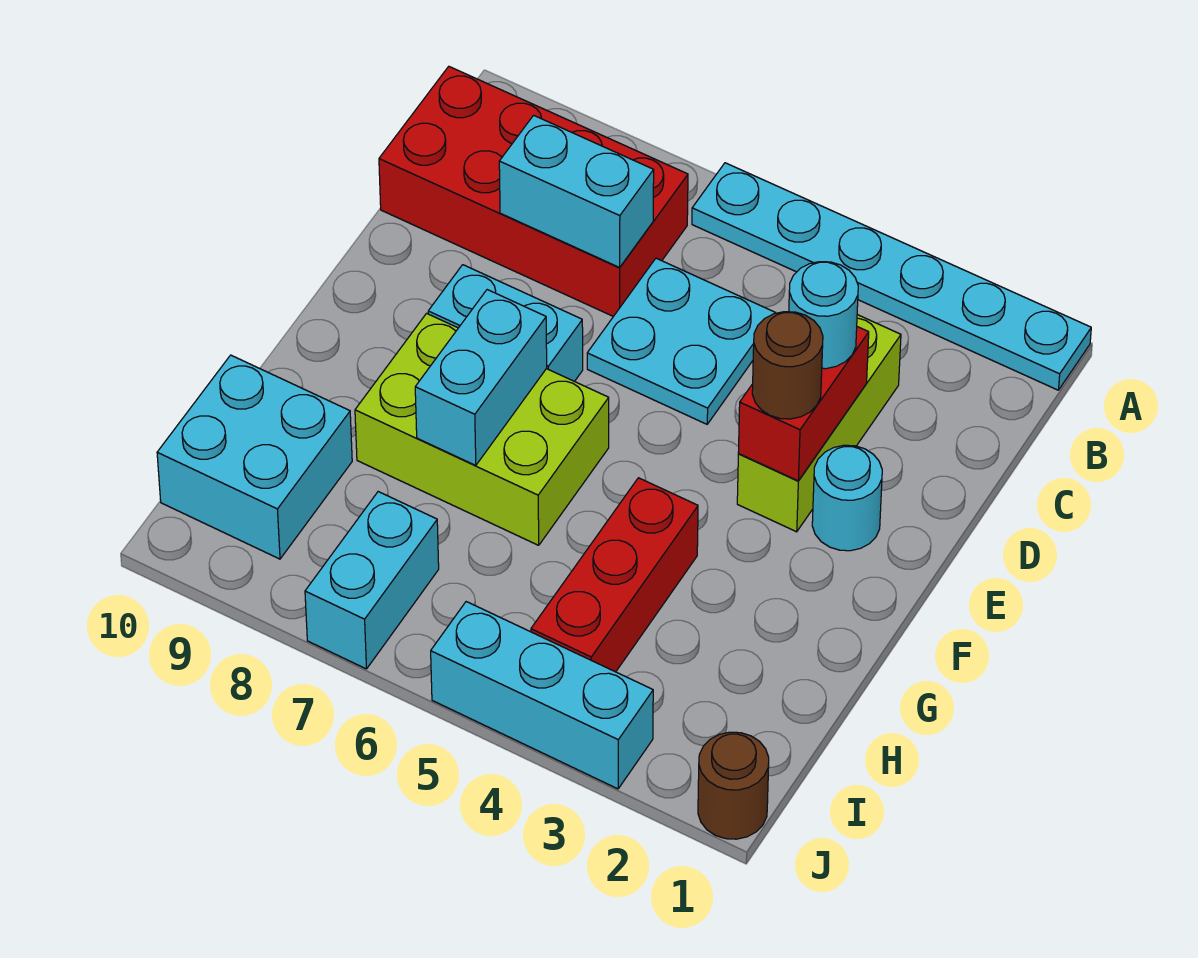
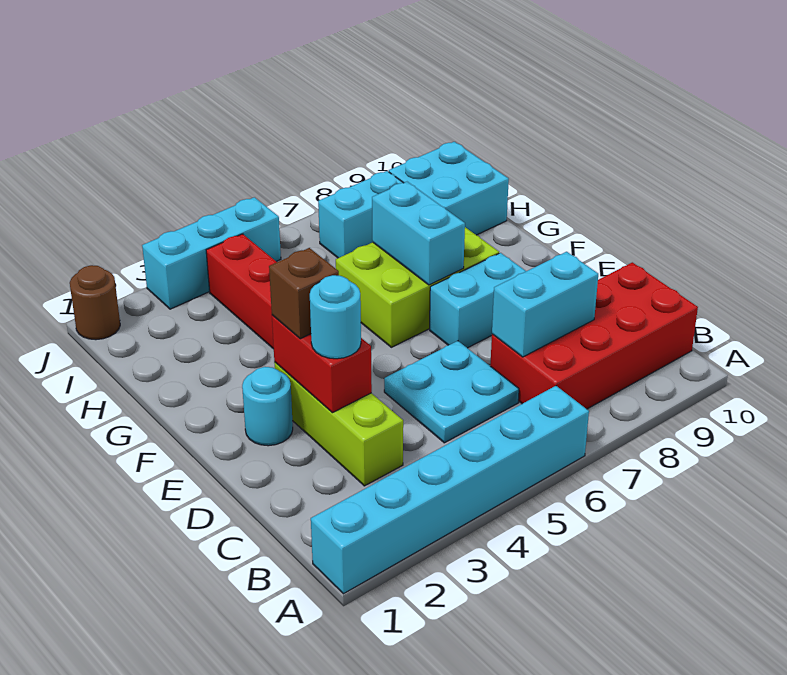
cyan 1x6 plate [692,163,1091,390] -> cyan 1x6 brick [311,386,589,594]
brown 1x1 round brick [752,312,823,419] -> brown 1x1 brick [269,248,339,339]
cyan 1x2 brick [305,492,439,669] -> cyan 1x2 brick turned to [318,171,403,258]

